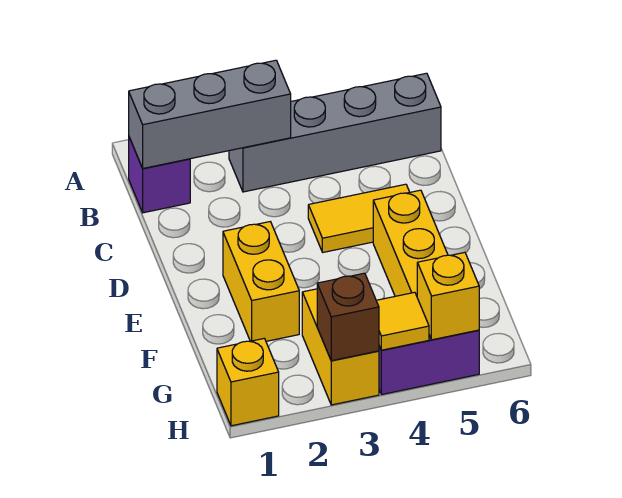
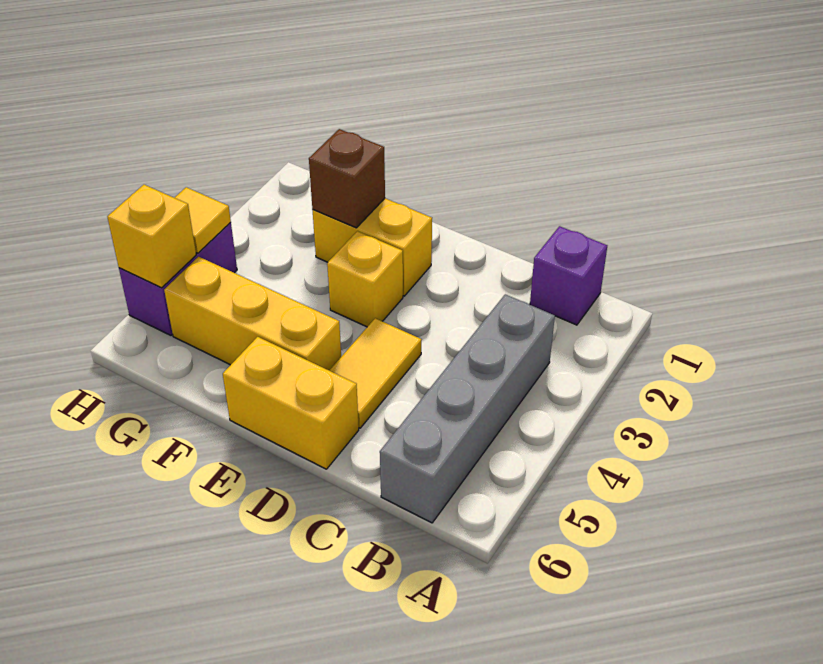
grey 1x3 brick [129,60,291,168] -> none
yellow 1x2 brick [302,289,379,405] -> yellow 1x2 brick moved to [223,337,359,469]
yellow 1x1 brick [217,338,279,426] -> yellow 1x1 brick moved to [327,231,403,327]
brown 1x1 brick [317,273,379,361] -> brown 1x1 brick moved to [309,129,385,228]

